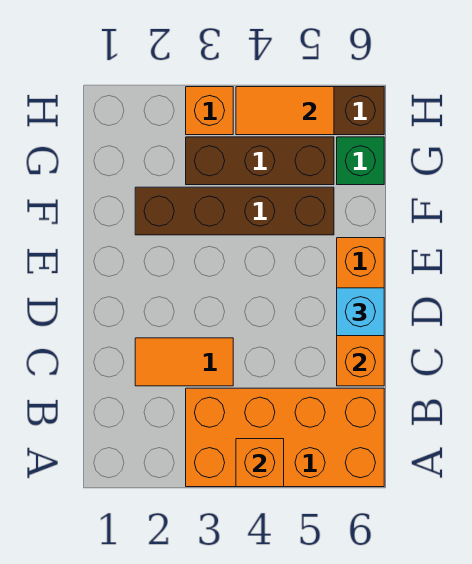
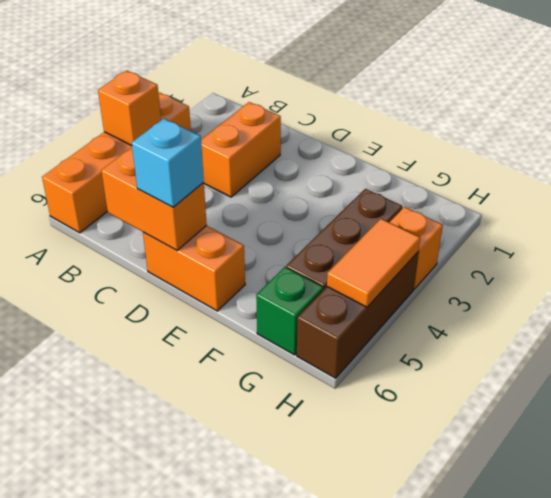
orange 2x4 brick [186,388,384,487] -> orange 1x4 brick [42,93,191,233]
orange 1x2 tile [135,338,233,386] -> orange 1x2 brick [201,102,281,197]
brown 1x4 brick [135,187,334,235] -> none

